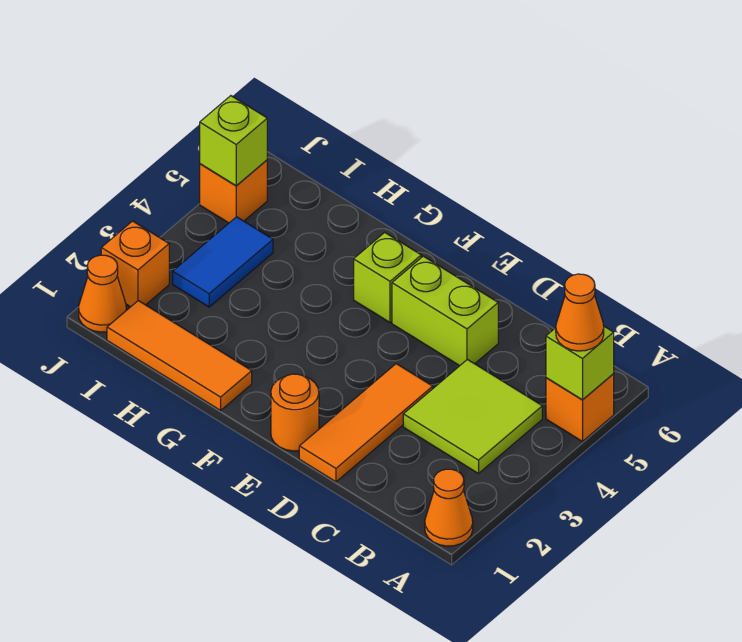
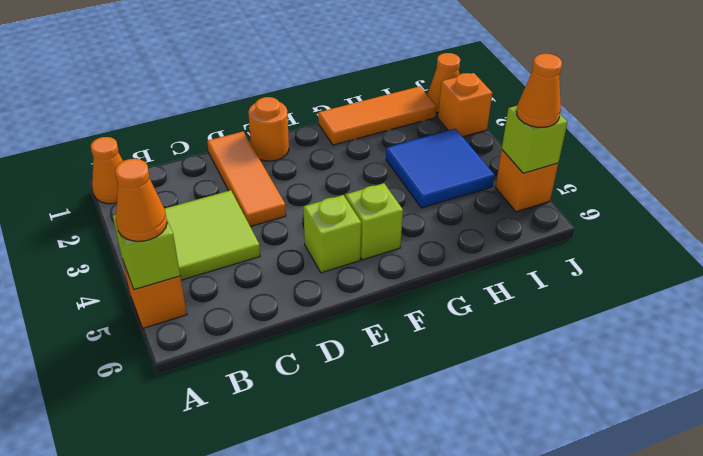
lime 1x2 brick [392,256,498,366] -> lime 1x1 brick [304,195,361,273]
blue 1x2 tile [173,217,273,307] -> blue 2x2 tile [386,129,495,208]
none -> orange 1x1 cone [517,54,562,127]

